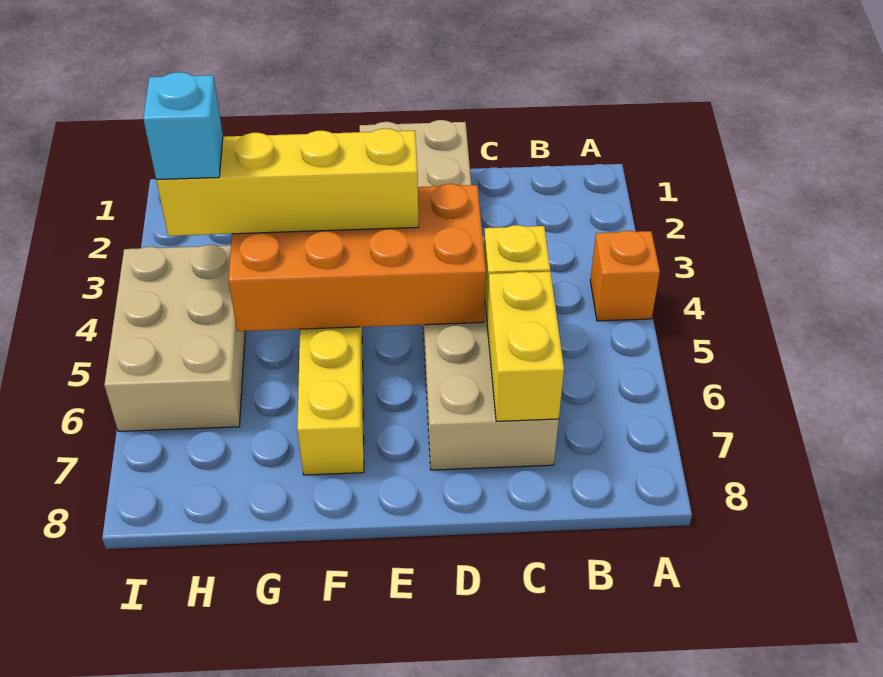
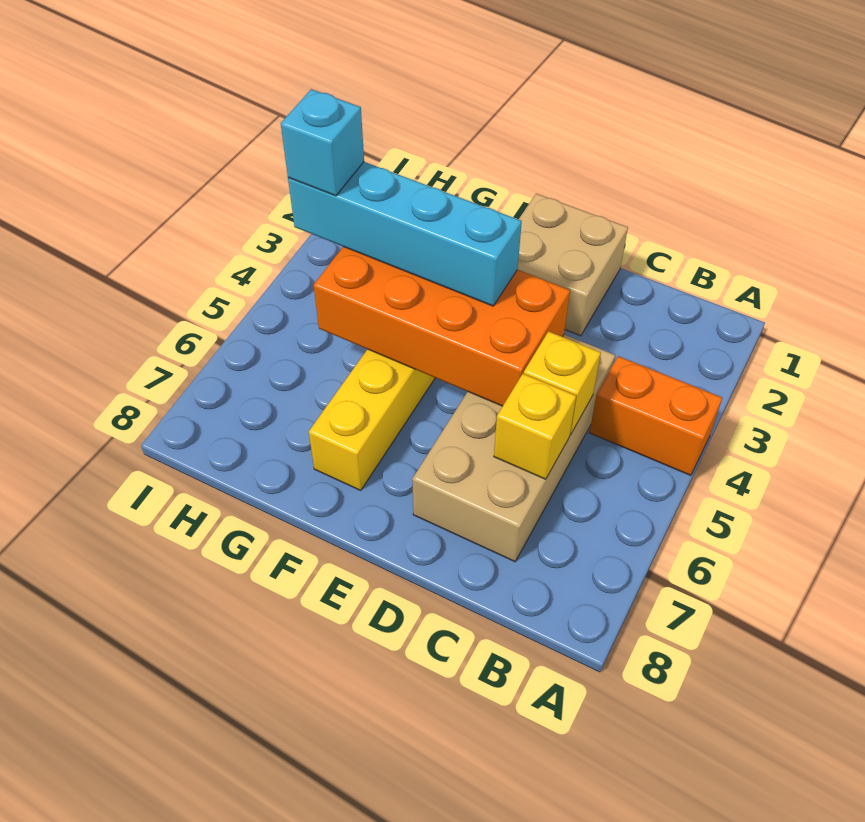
orange 1x1 brick [590,231,660,321] -> orange 1x2 brick [589,356,722,476]
yellow 1x2 brick [487,271,564,421] -> yellow 1x1 brick [494,374,576,479]
yellow 1x4 brick [156,129,419,236] -> cyan 1x4 brick [288,162,522,306]
tan 2x3 brick [104,245,245,431] -> none

